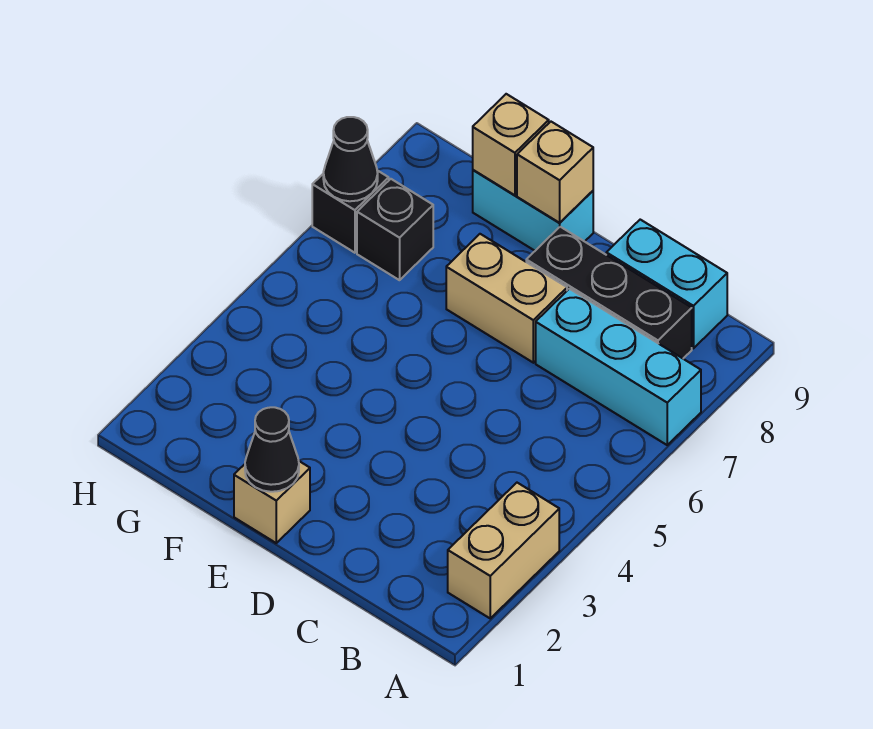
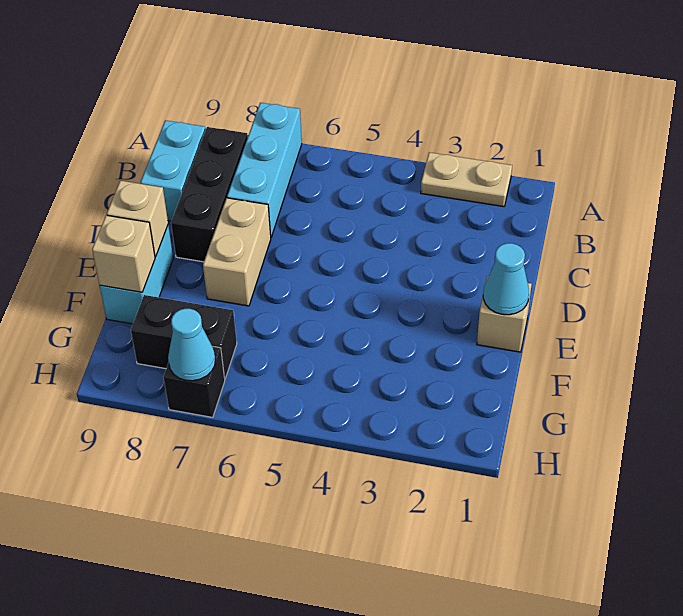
tan 1x2 brick [448,483,559,618] -> tan 1x2 plate [421,152,512,207]
black 1x1 cone [245,407,299,492] -> cyan 1x1 cone [483,243,529,315]
black 1x1 brick [357,179,433,280] -> black 1x2 brick [131,295,237,379]
black 1x1 cone [323,117,378,201] -> cyan 1x1 cone [168,309,215,381]

